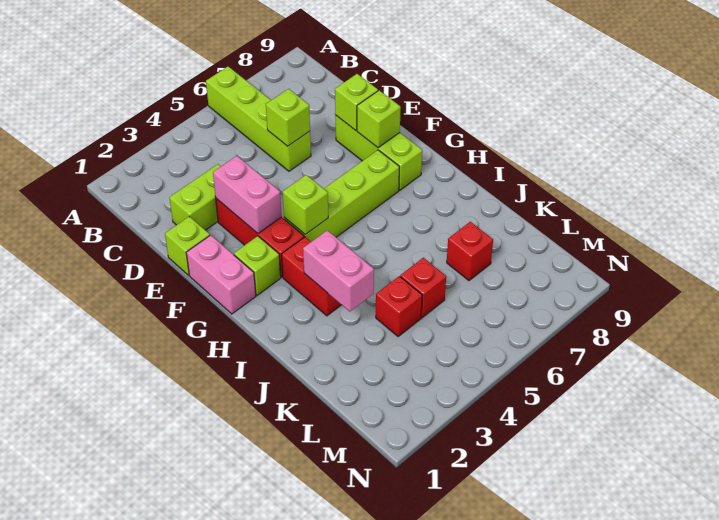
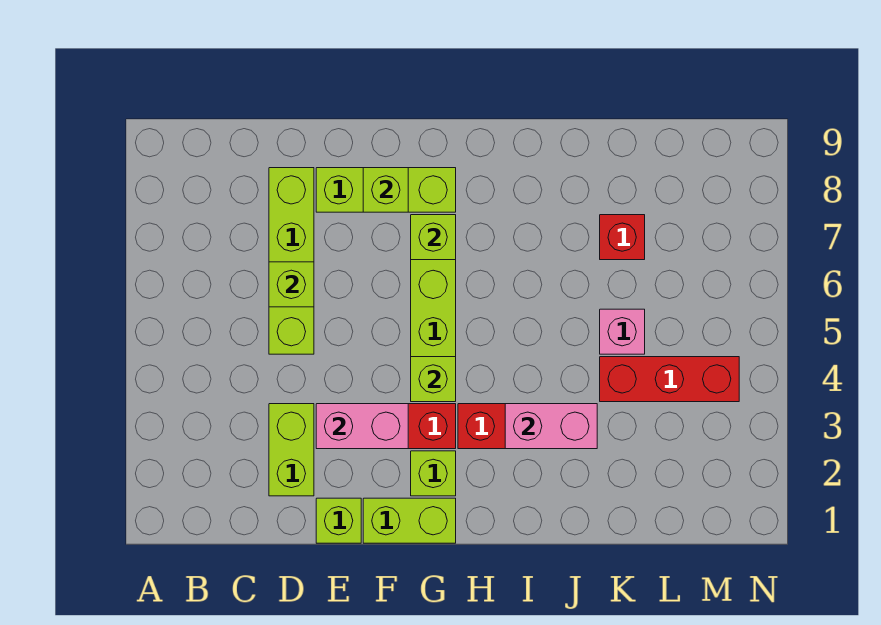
lime 1x4 brick [206,67,311,171] -> lime 1x4 brick turned to [269,168,314,354]
lime 1x1 brick [335,74,378,130] -> lime 1x1 brick moved to [411,215,456,260]
pink 1x2 brick [186,235,256,314] -> lime 1x2 brick [363,498,456,543]
red 1x1 brick [376,276,422,337] -> red 1x3 brick [600,357,739,402]
red 1x1 brick [400,258,446,318] -> pink 1x1 brick [600,309,645,354]

